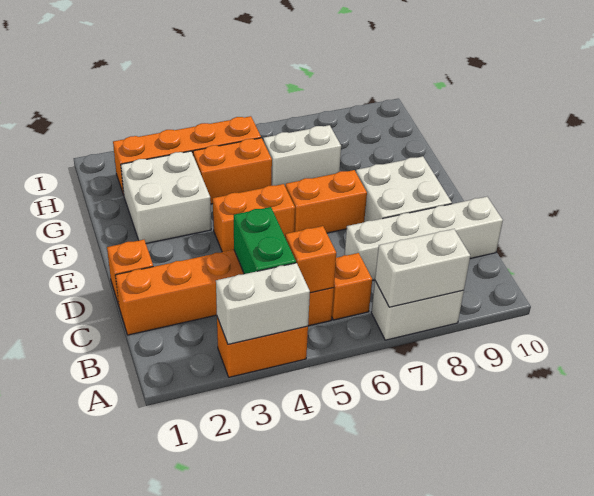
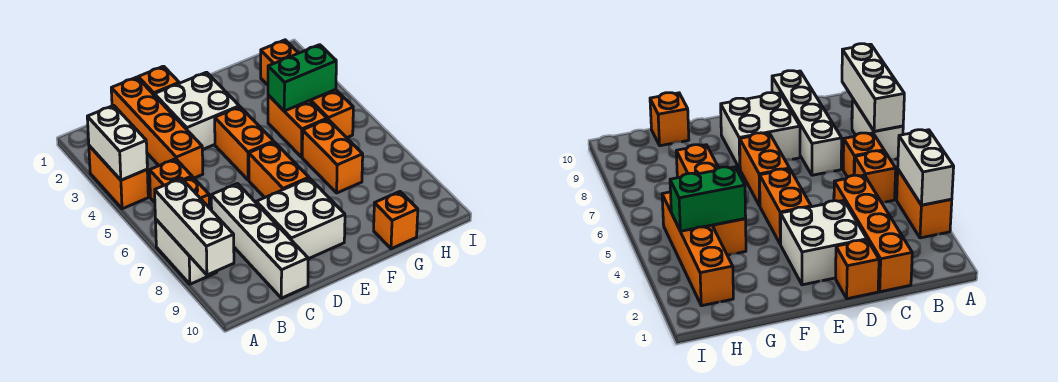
white 1x2 brick [375,229,470,307] -> white 1x3 brick [155,178,234,275]
green 1x2 brick [234,207,296,274] -> green 1x2 brick moved to [268,45,336,111]
orange 1x1 brick [285,226,336,293] -> orange 1x1 brick moved to [374,192,418,249]
white 2x2 brick [121,151,211,243] -> white 2x2 brick moved to [154,72,239,150]
white 1x2 brick [263,125,341,186] -> orange 1x2 brick [302,119,363,193]

